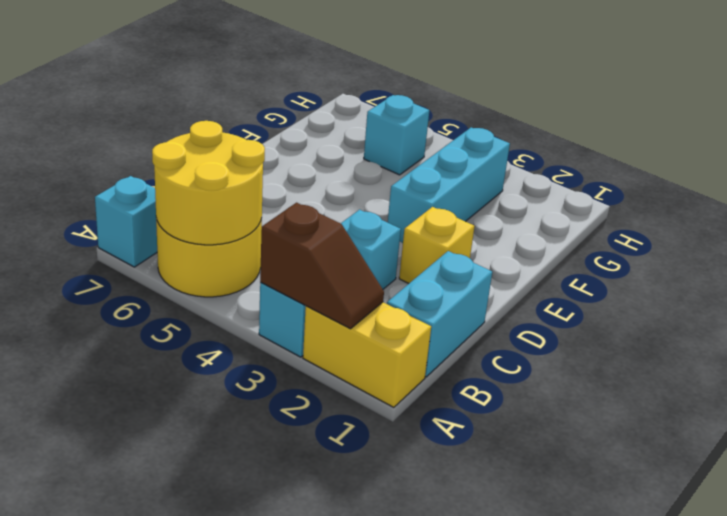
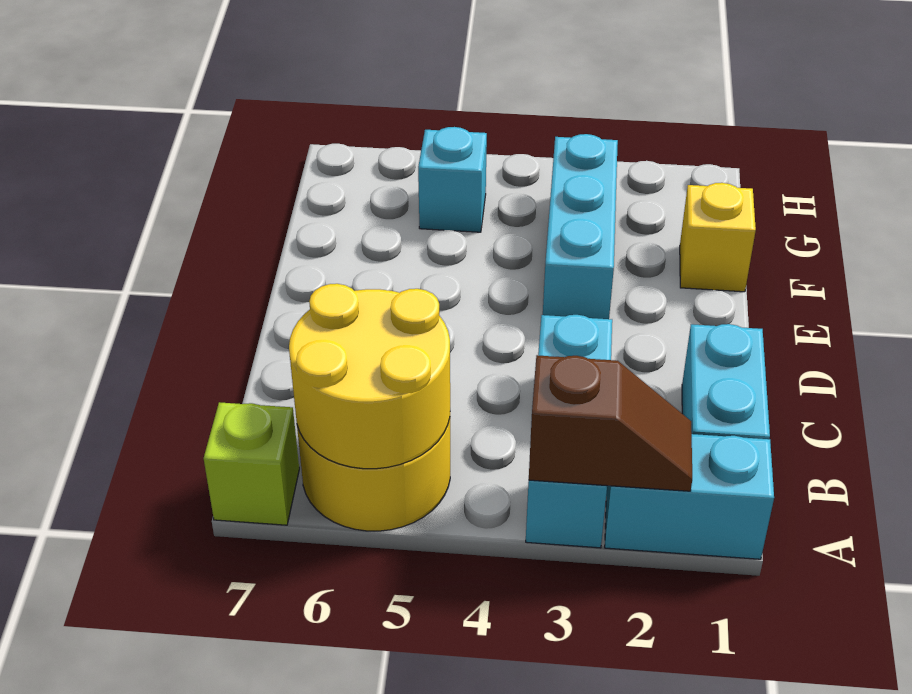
yellow 1x2 brick [303,302,431,407] -> cyan 1x2 brick [605,434,774,559]
cyan 1x1 brick [95,176,157,267] -> lime 1x1 brick [204,402,299,525]
yellow 1x1 brick [399,207,475,283] -> yellow 1x1 brick moved to [680,183,756,292]

